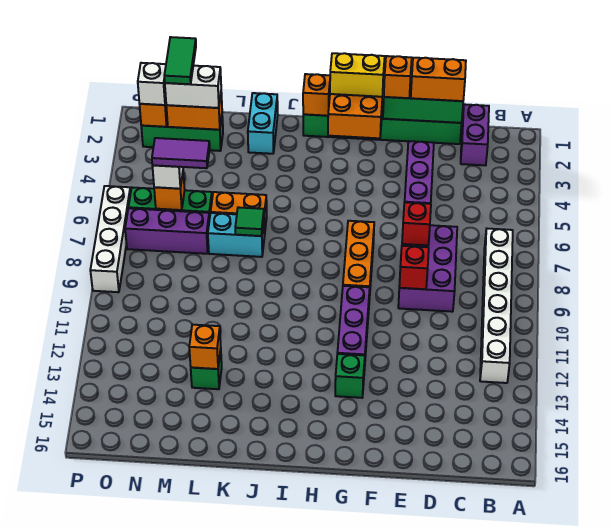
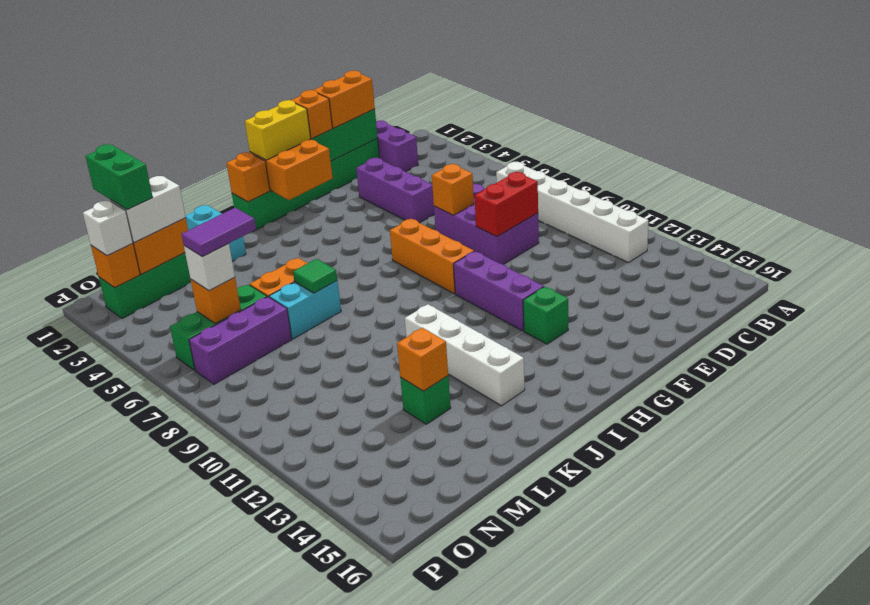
red 1x1 brick [402,202,431,245] -> orange 1x1 brick [432,164,474,215]
red 1x1 brick [399,246,429,289] -> red 1x2 brick [474,172,538,237]
green 1x2 tile [164,37,196,84] -> green 1x2 brick [85,144,153,209]
white 1x4 brick [90,186,131,292] -> white 1x4 brick moved to [405,304,525,406]

